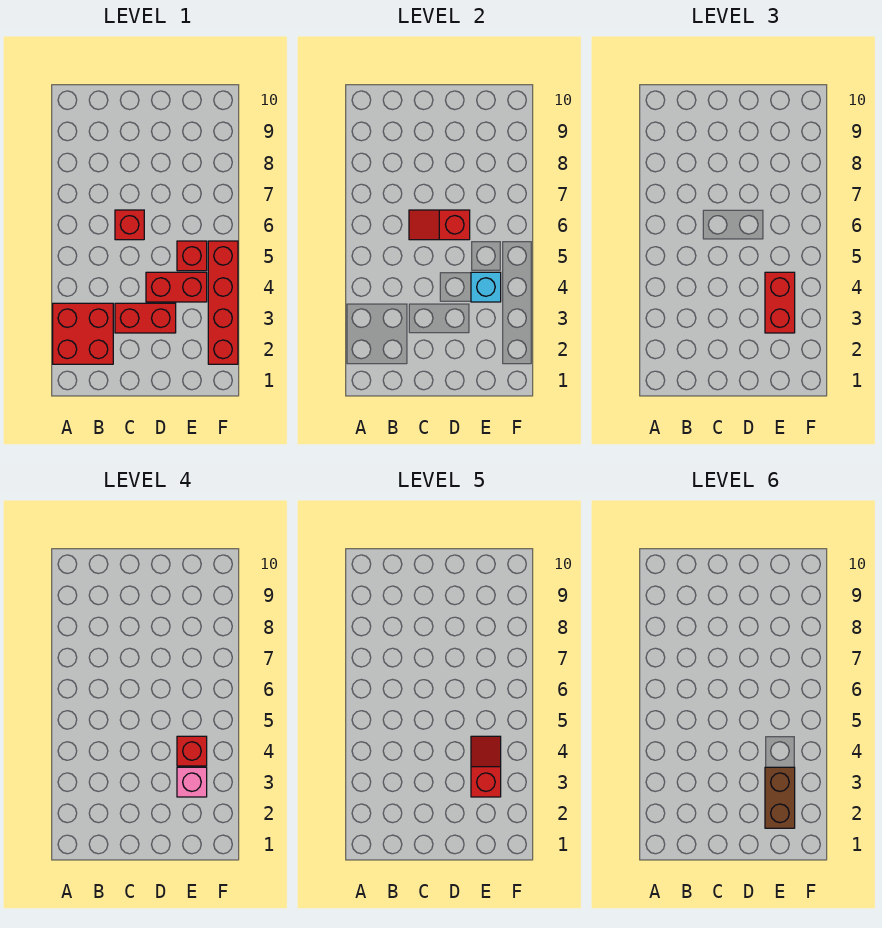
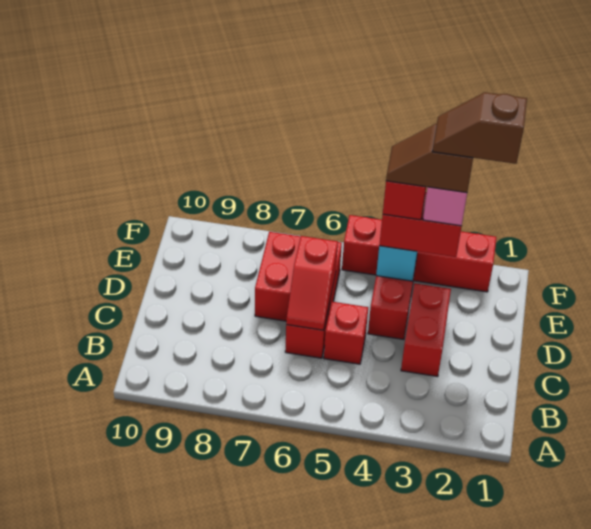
red 2x2 brick [53,303,113,364] -> red 2x2 brick moved to [255,232,342,321]
brown 1x2 brick [765,767,795,828] -> brown 1x2 slope [432,92,527,164]
red 1x2 slope [471,736,501,797] -> brown 1x2 slope [386,124,473,193]
red 1x1 brick [177,241,207,271] -> red 1x1 brick moved to [324,302,368,364]

